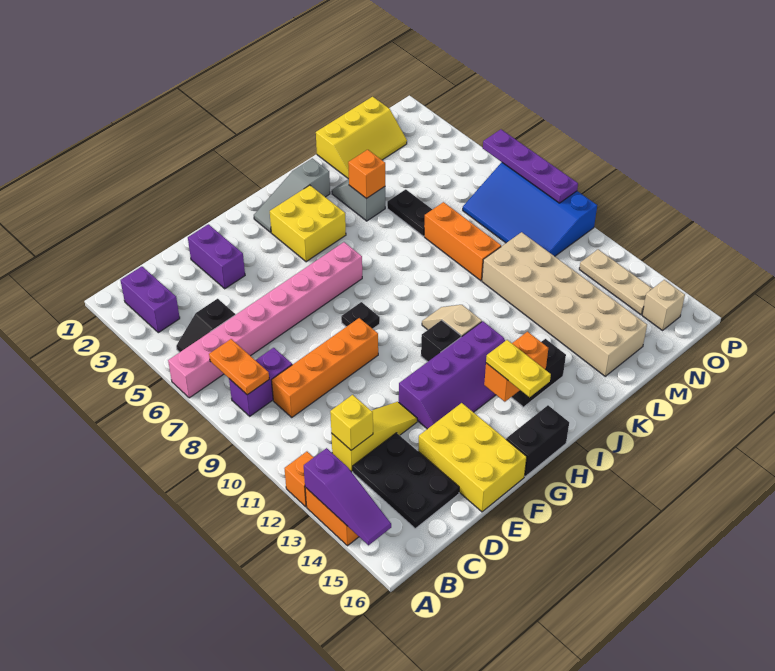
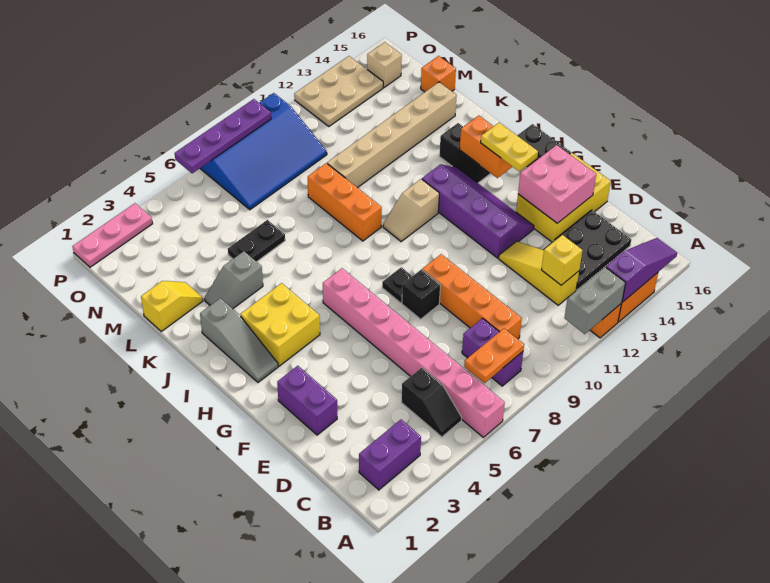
none -> grey 1x2 brick [565,267,626,334]
purple 1x2 brick [188,224,245,289] -> purple 1x2 brick turned to [277,366,337,435]
none -> pink 2x2 brick [518,145,596,223]
black 1x1 brick [421,320,461,362] -> black 1x1 brick moved to [402,269,441,319]
yellow 1x2 plate [486,340,551,397] -> yellow 1x2 plate turned to [481,123,538,172]
orange 1x1 brick [348,150,385,199] -> orange 1x1 brick moved to [421,56,456,92]
yellow 2x3 slope [316,97,407,179] -> yellow 1x2 slope [141,281,203,331]
orange 1x3 brick [424,202,501,281] -> orange 1x3 brick turned to [308,163,382,241]
tan 2x6 brick [482,232,647,376] -> tan 1x6 brick [327,82,457,188]
tan 1x3 plate [579,249,653,315] -> tan 2x3 plate [294,56,383,126]
none -> pink 1x3 plate [73,203,152,267]

